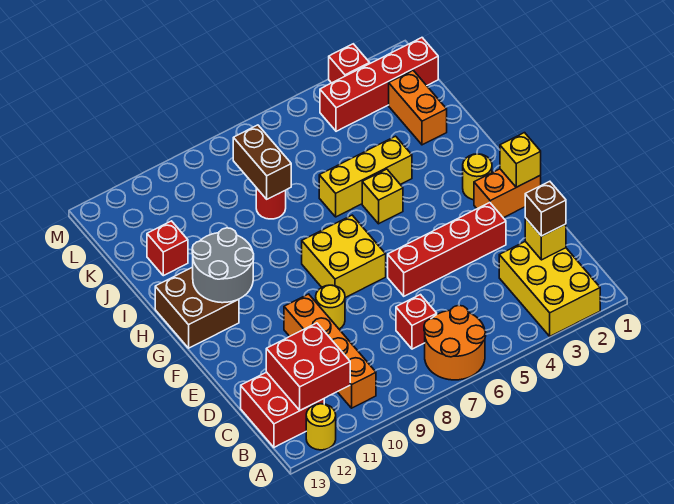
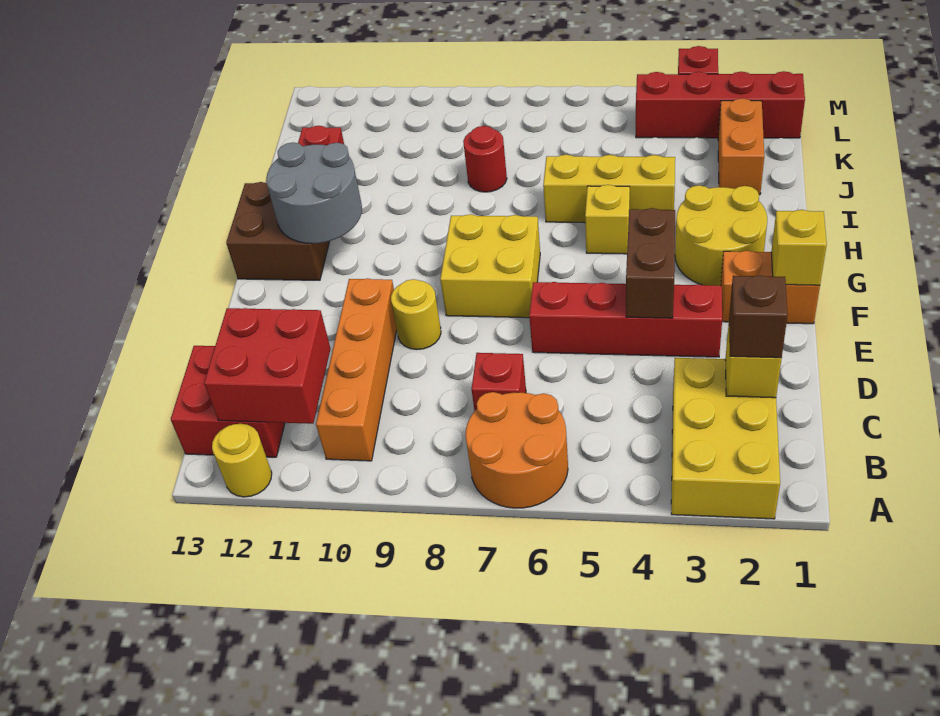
yellow 1x1 round brick [463,154,492,200] -> yellow 2x2 round brick [675,185,767,286]
brown 1x2 brick [233,125,291,199] -> brown 1x2 brick moved to [626,208,675,318]

